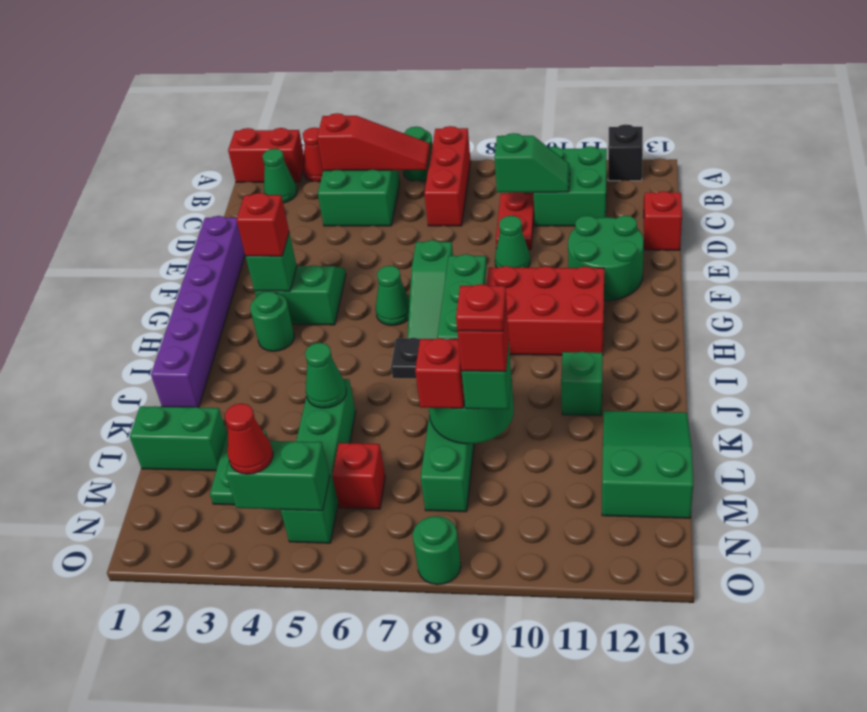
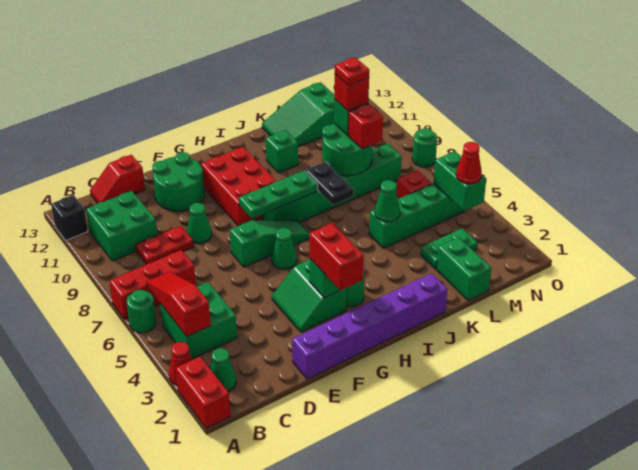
green 1x2 slope [495,133,570,192] -> none
red 1x1 brick [237,193,289,256] -> red 1x2 brick [309,223,364,290]

